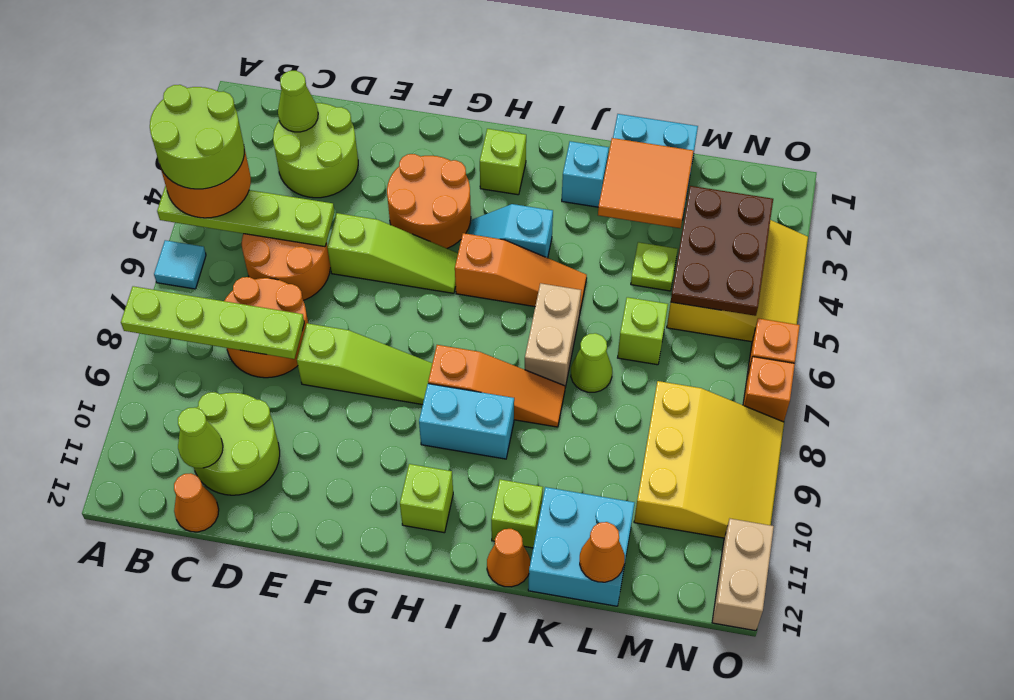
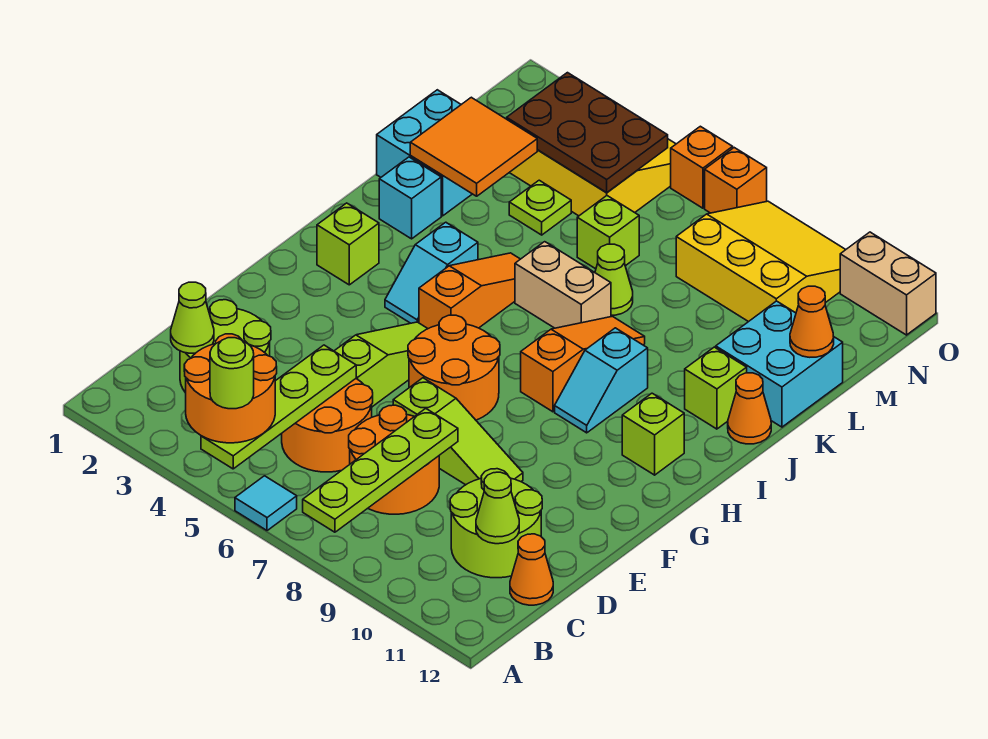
lime 2x2 round brick [150,85,244,189] -> lime 1x1 round brick [210,338,254,409]
lime 1x3 slope [297,323,432,405] -> lime 1x3 slope turned to [393,378,523,485]
orange 2x2 round brick [387,154,471,249] -> orange 2x2 round brick moved to [408,315,500,420]
cyan 1x2 brick [419,384,514,459] -> cyan 1x2 slope [555,328,648,433]

